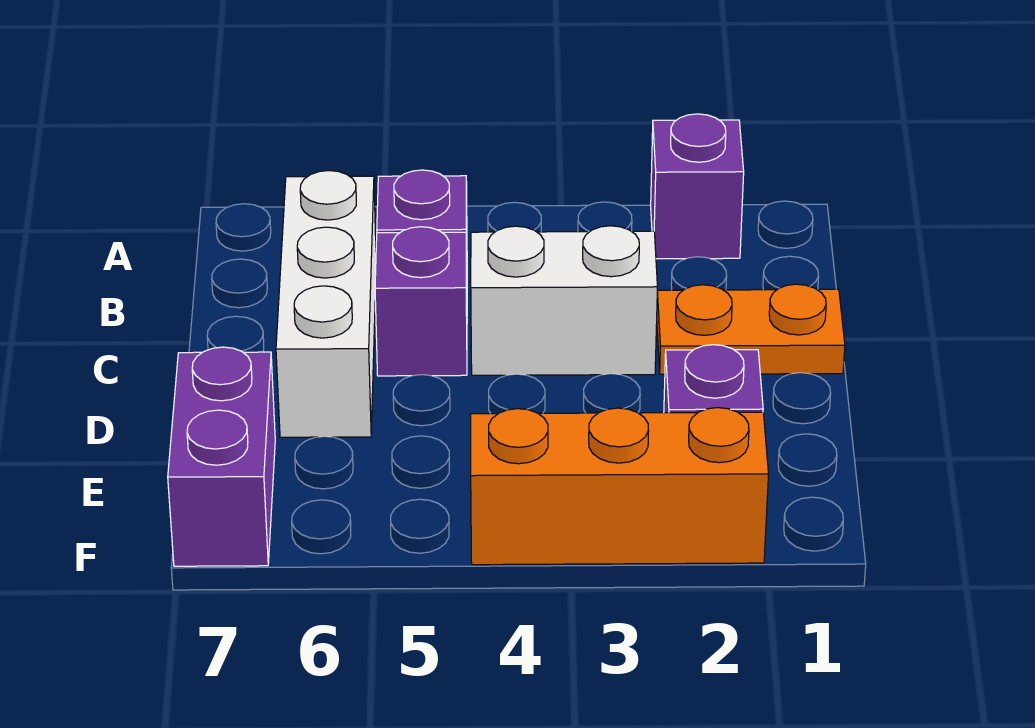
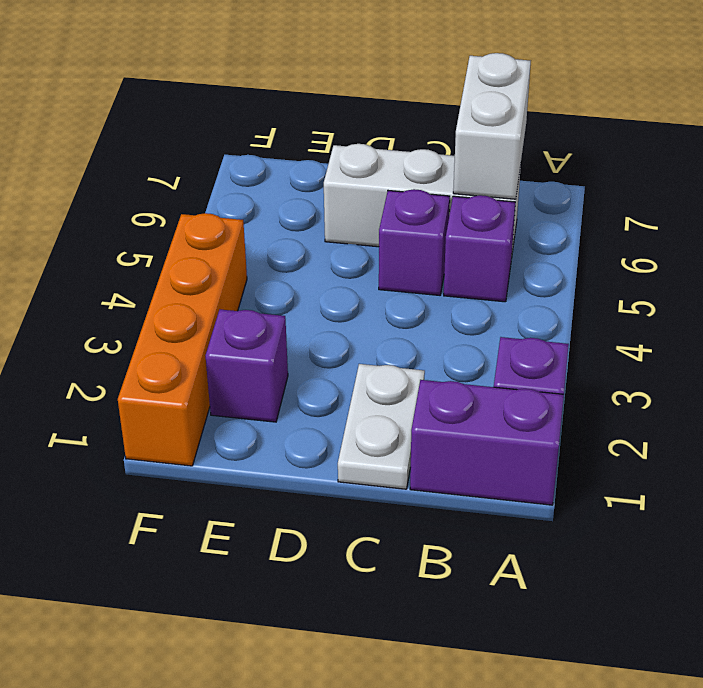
orange 1x2 plate [657,284,845,374] -> white 1x2 plate [338,364,425,489]
white 1x2 brick [471,226,657,375] -> white 1x2 brick moved to [453,53,531,199]
purple 1x2 brick [168,347,275,566] -> purple 1x2 brick moved to [410,380,564,505]
orange 1x3 brick [471,408,769,565] -> orange 1x4 brick [118,213,247,466]

